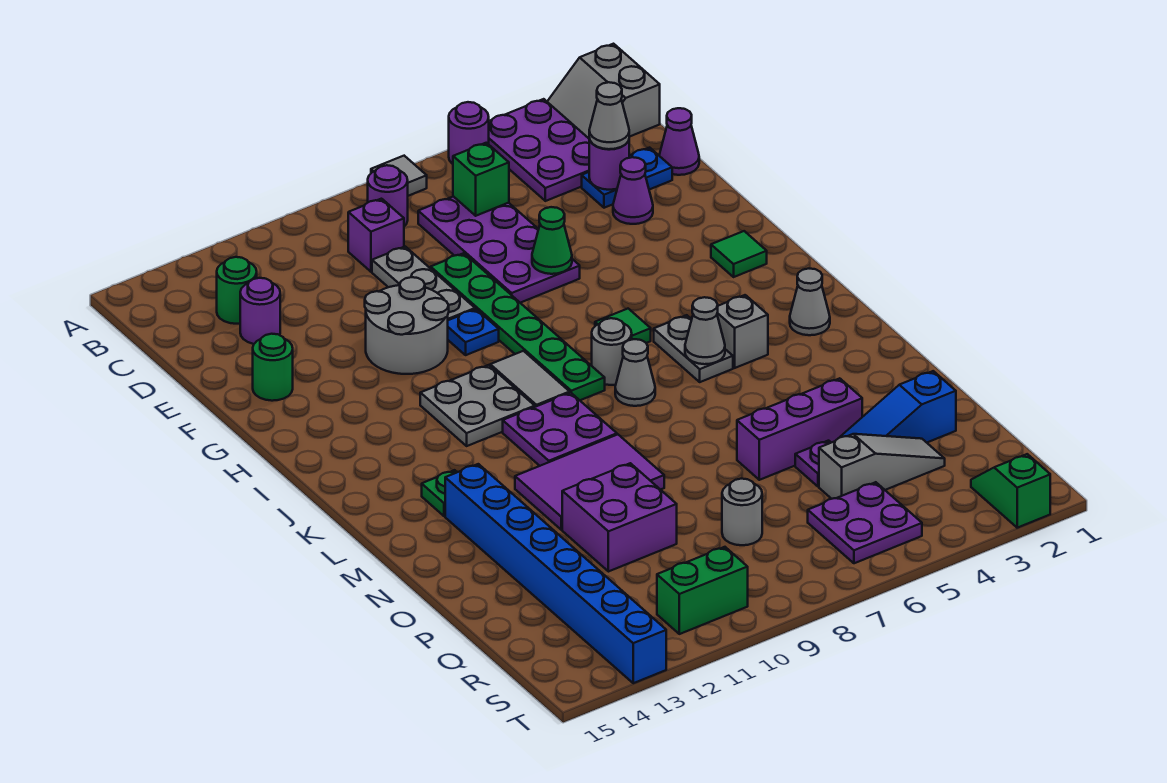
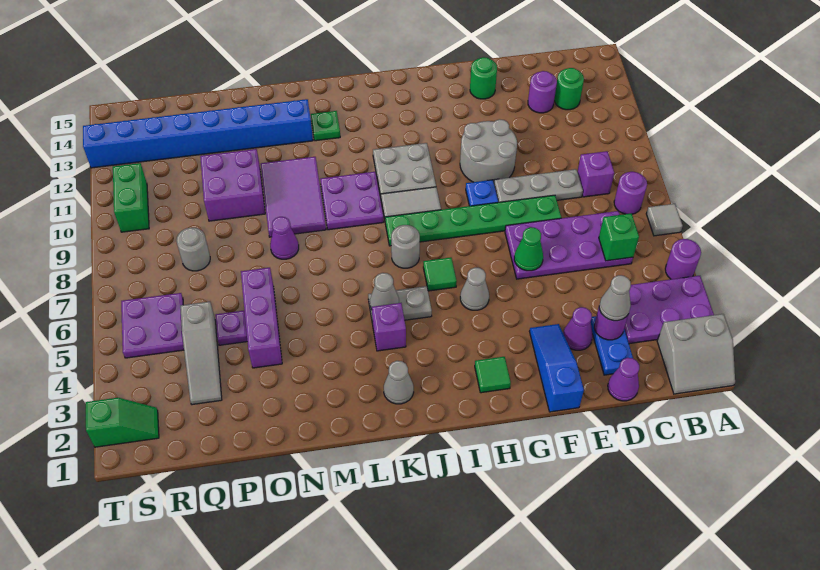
grey 2x2 slope [547,44,660,138] -> grey 2x2 slope turned to [657,314,735,394]
grey 1x1 brick [717,295,768,368] -> purple 1x1 brick [372,303,406,351]
grey 1x1 cone [615,339,655,406] -> grey 1x1 cone moved to [460,267,489,310]
none -> purple 1x1 cone [270,217,299,259]
blue 1x3 slope [839,371,956,443] -> blue 1x3 slope moved to [529,324,584,412]

